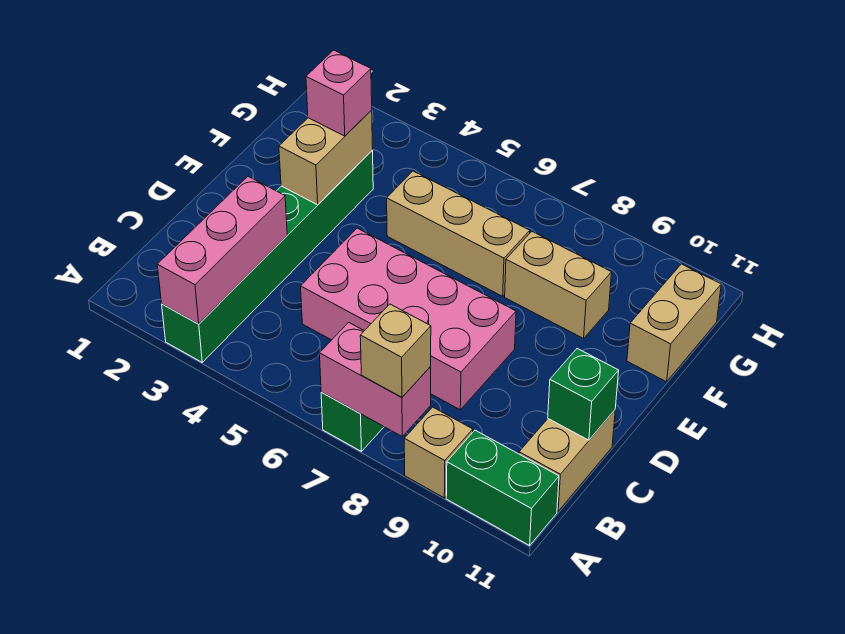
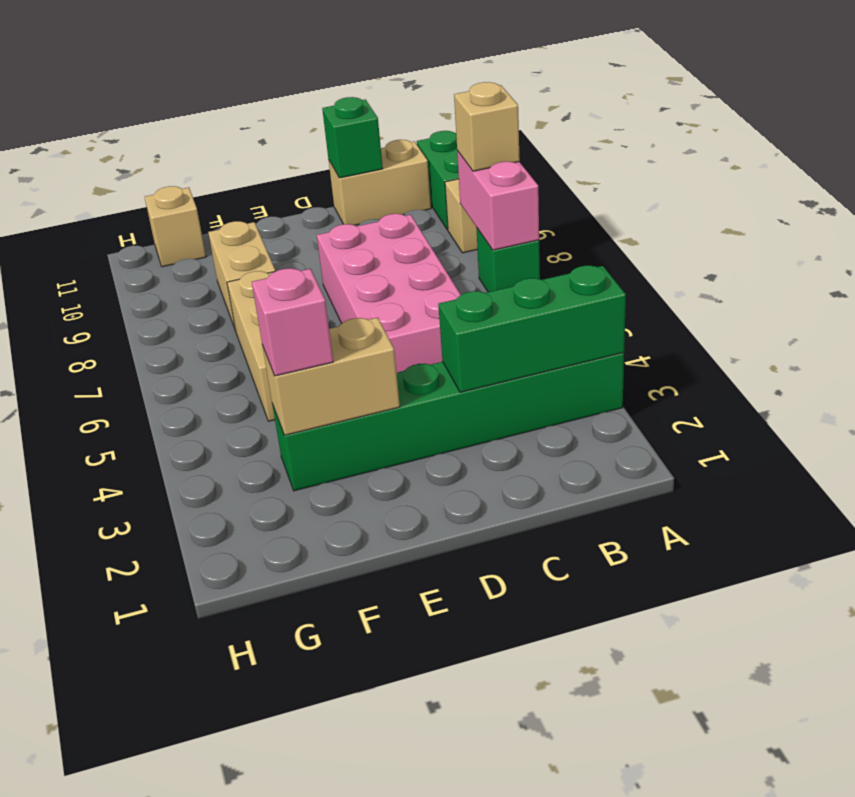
pink 1x3 brick [157,176,287,324] -> green 1x3 brick [438,266,626,392]
tan 1x2 brick [627,264,721,382] -> tan 1x1 brick [145,186,206,267]

